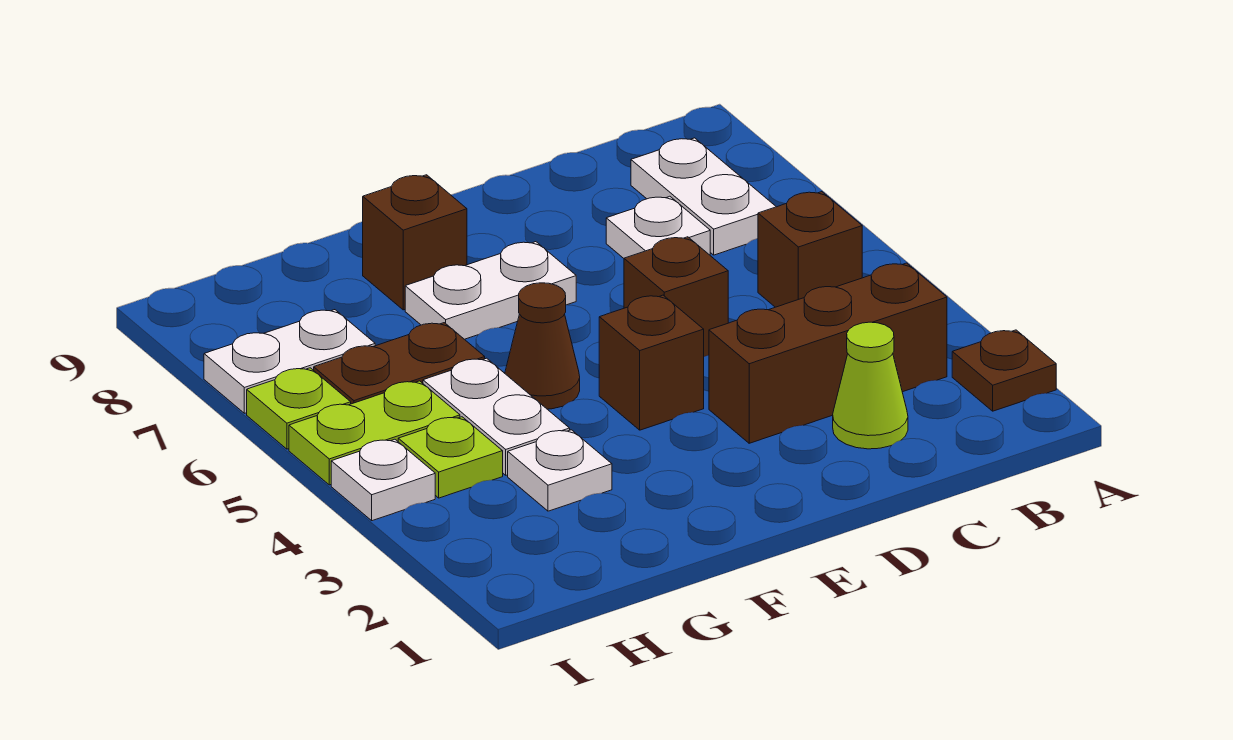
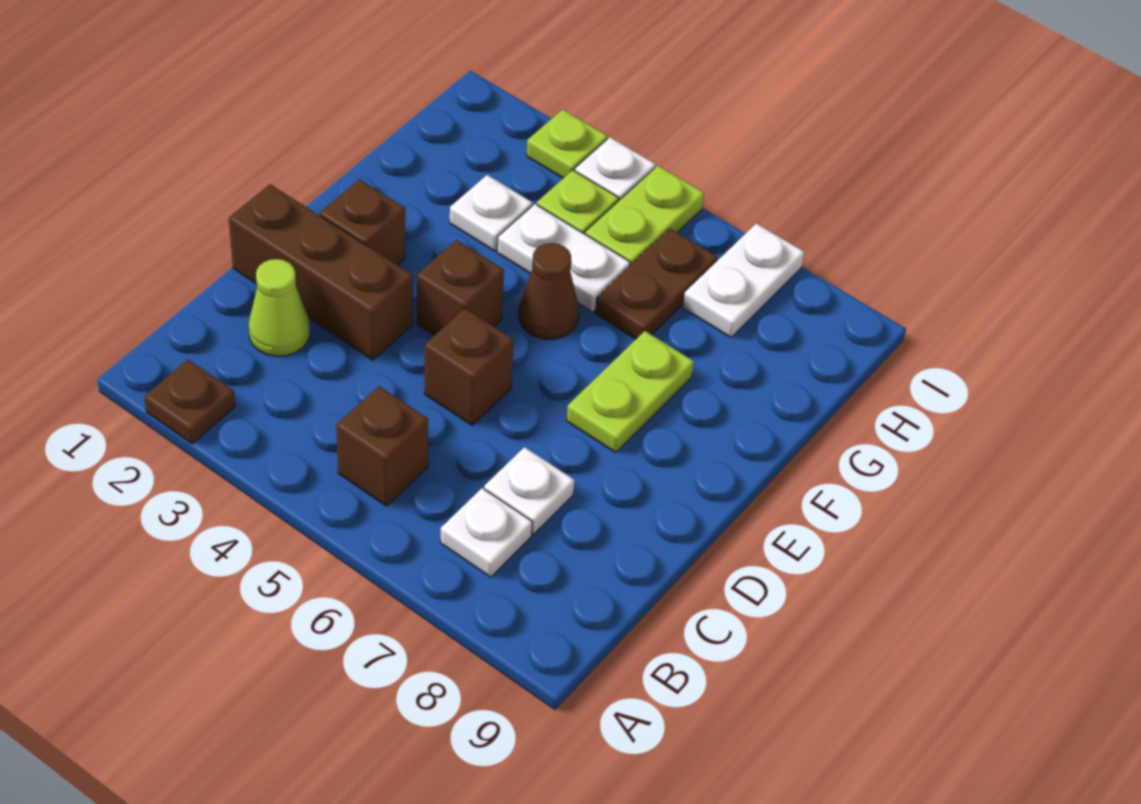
brown 1x3 brick [709,263,947,443] -> brown 1x3 brick turned to [229,184,413,360]
white 1x2 plate [631,138,776,255] -> white 1x1 plate [441,488,532,577]
white 1x2 plate [405,242,576,339] -> lime 1x2 plate [567,331,694,453]
brown 1x1 brick [363,175,467,310] -> brown 1x1 brick moved to [319,179,406,265]
lime 1x1 plate [247,368,351,449] -> lime 1x1 plate moved to [527,109,608,178]

